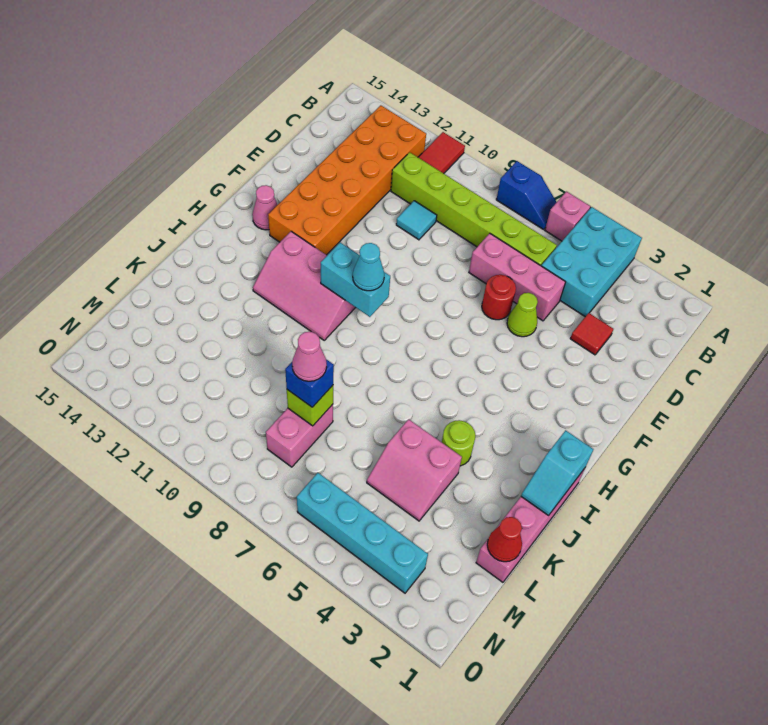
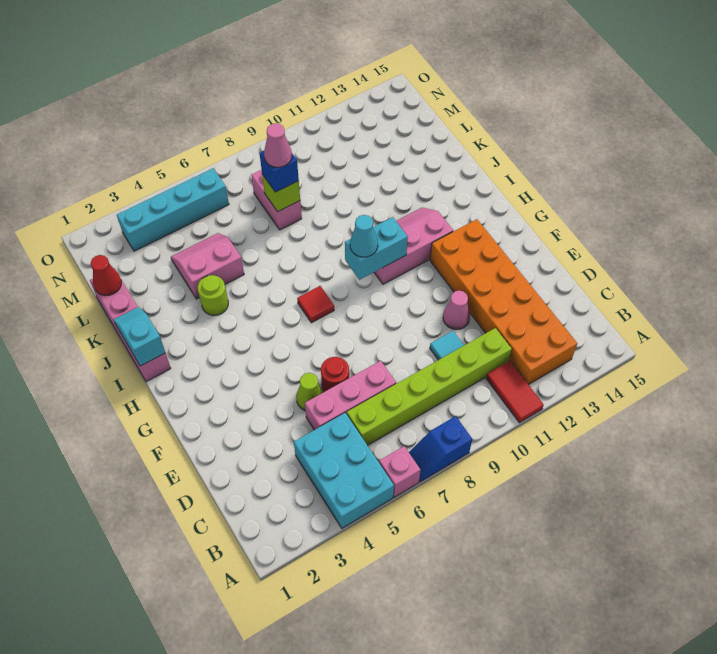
red 1x1 tile [570,313,613,355] -> red 1x1 tile moved to [297,286,334,323]
pink 1x1 cone [252,185,277,230] -> pink 1x1 cone moved to [443,291,470,330]

